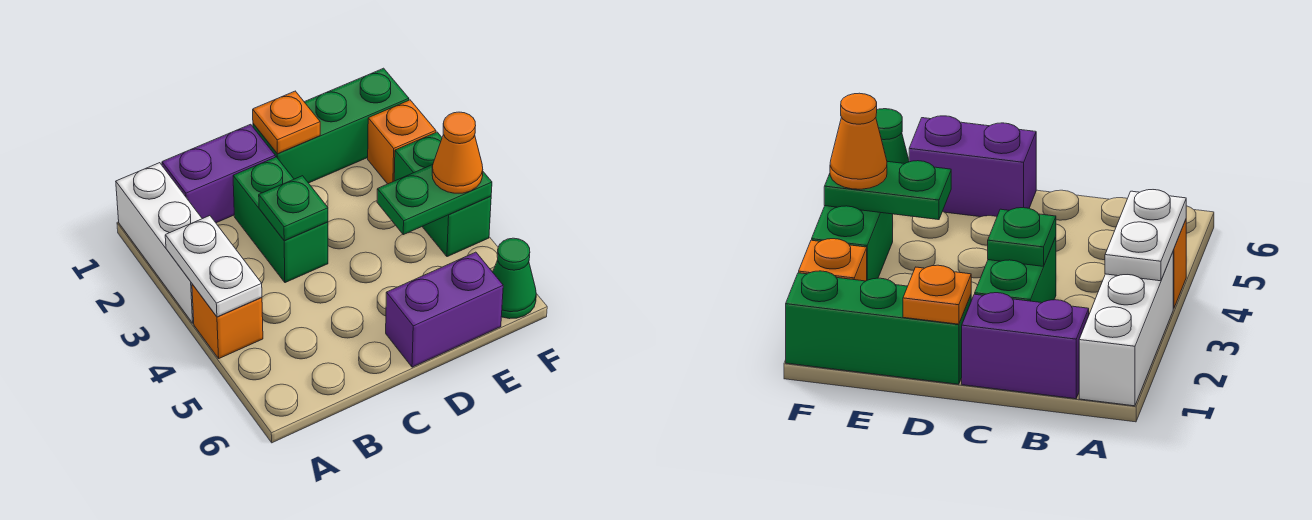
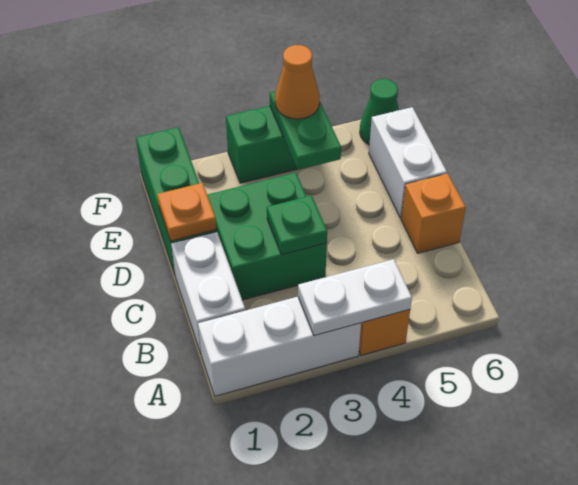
purple 1x2 brick [162,124,275,223] -> white 1x2 brick [171,232,245,353]
green 1x2 brick [233,157,328,283] -> green 2x2 brick [207,173,327,300]
purple 1x2 brick [386,252,503,367] -> white 1x2 brick [369,107,447,218]
orange 1x1 brick [368,100,436,184] -> orange 1x1 brick moved to [401,174,466,253]

